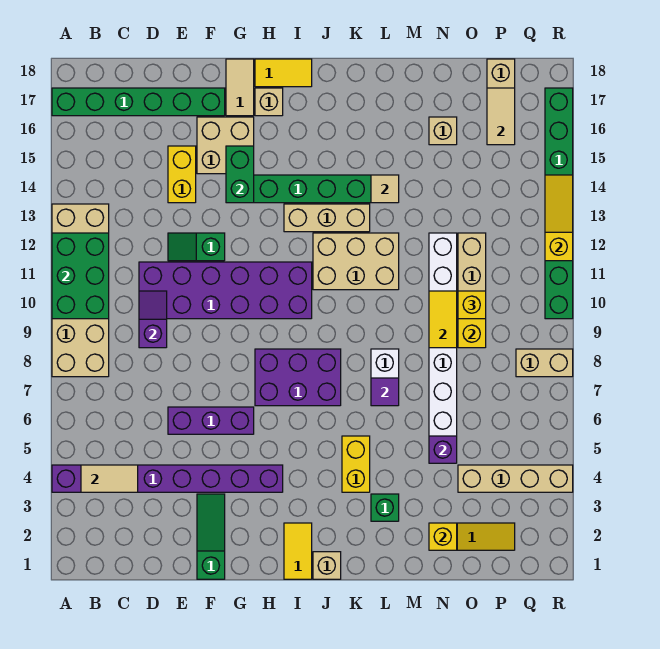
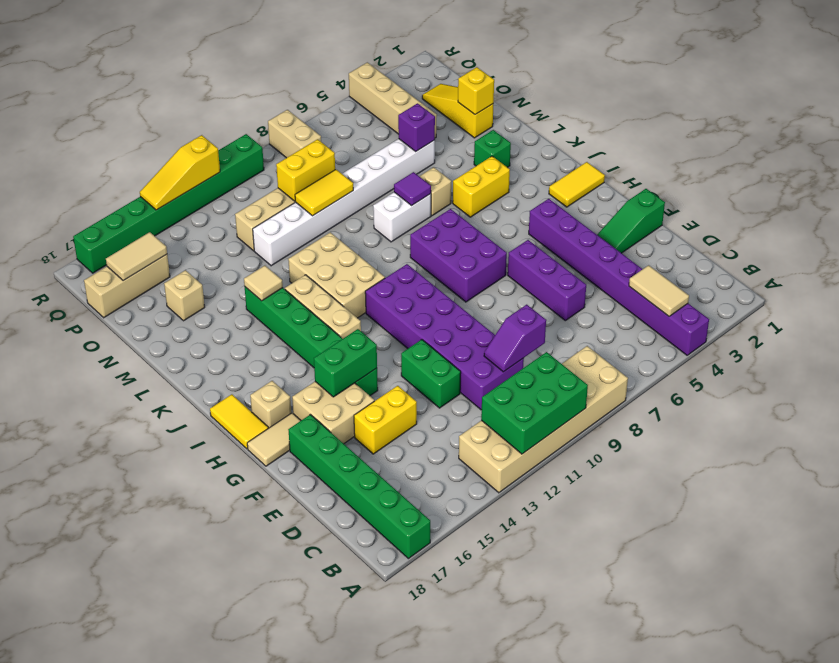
green 1x2 slope [168,233,225,261] -> green 1x2 brick [401,340,461,408]
tan 1x1 brick [313,552,341,579] -> tan 1x1 brick moved to [419,167,451,216]
yellow 1x1 brick [458,291,486,319] -> none

